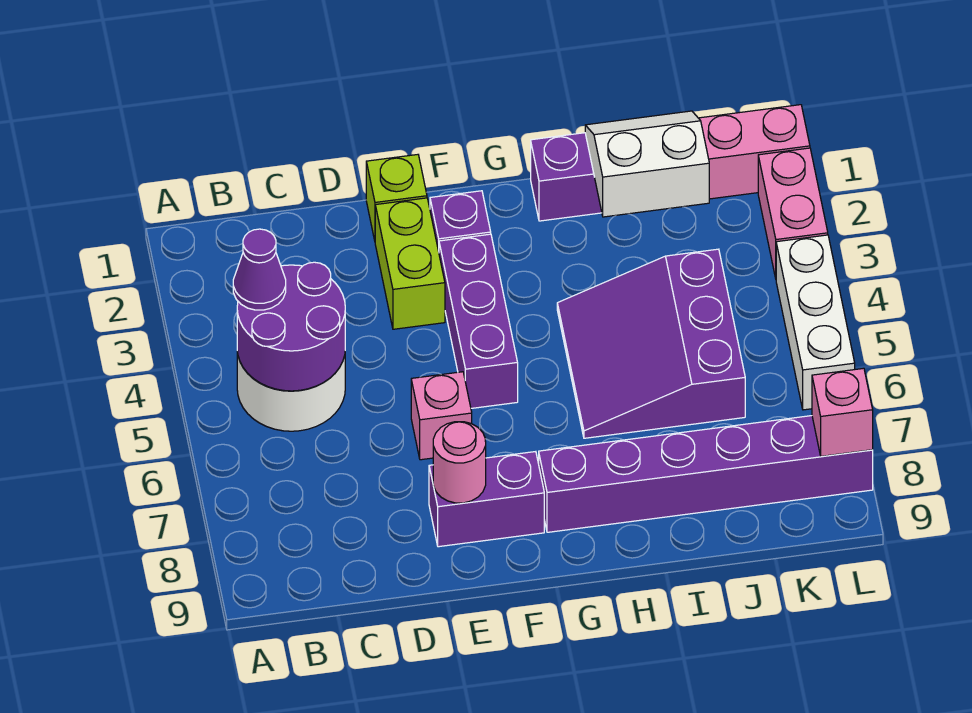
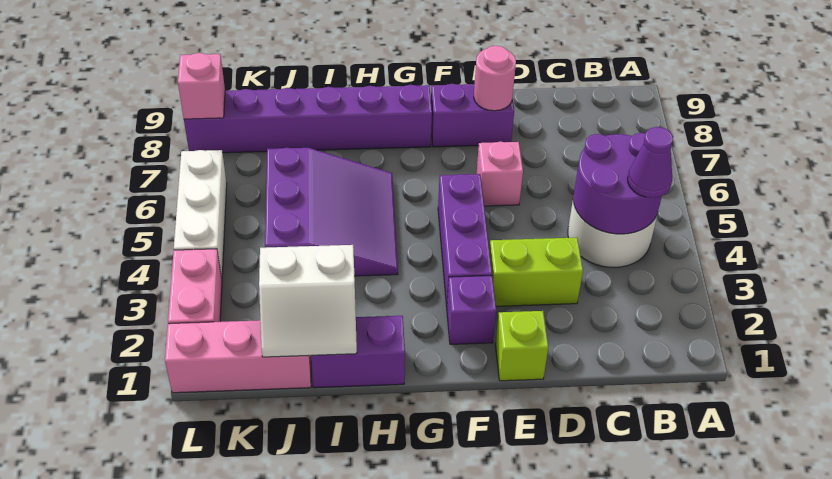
lime 1x2 brick [375,198,445,329] -> lime 1x2 brick turned to [489,237,583,306]

